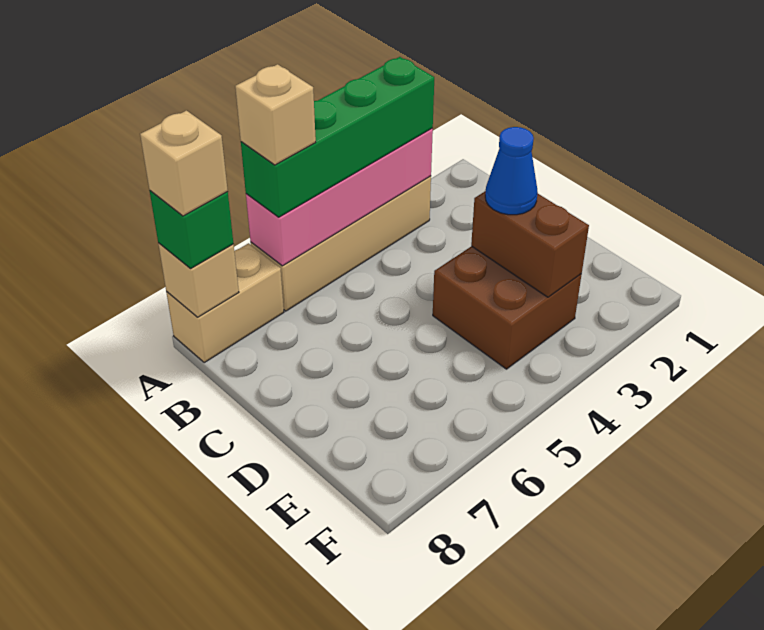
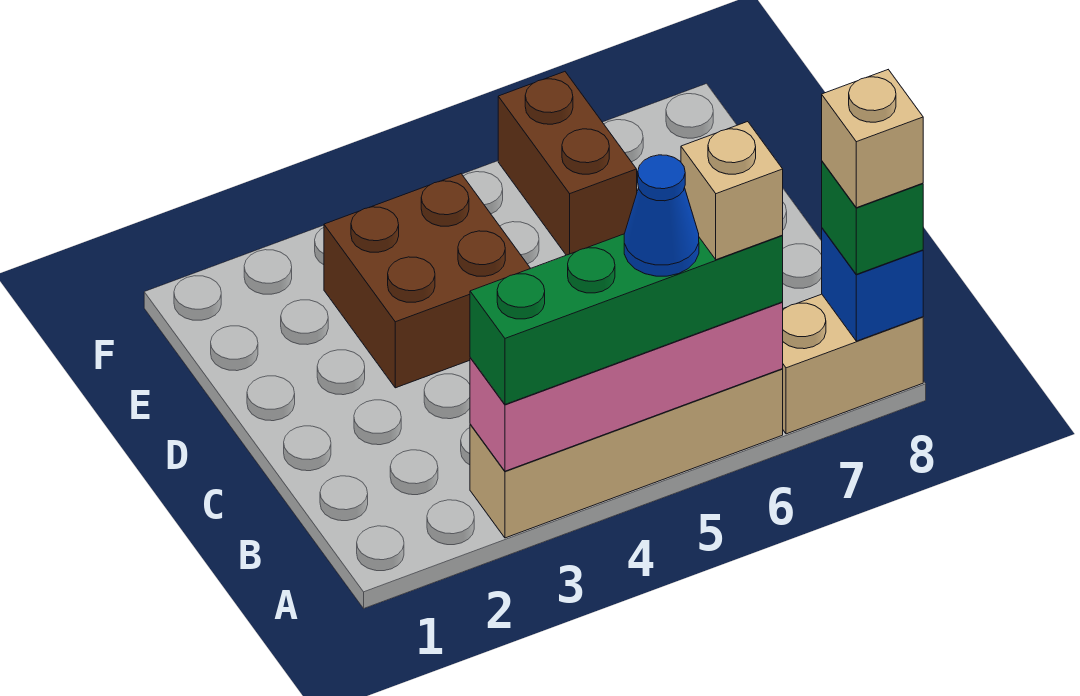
tan 1x1 brick [158,243,239,317] -> blue 1x1 brick [822,228,923,341]
brown 1x2 brick [471,191,589,297] -> brown 1x2 brick moved to [498,72,637,255]
blue 1x1 cone [485,127,538,215] -> blue 1x1 cone moved to [624,155,699,276]

